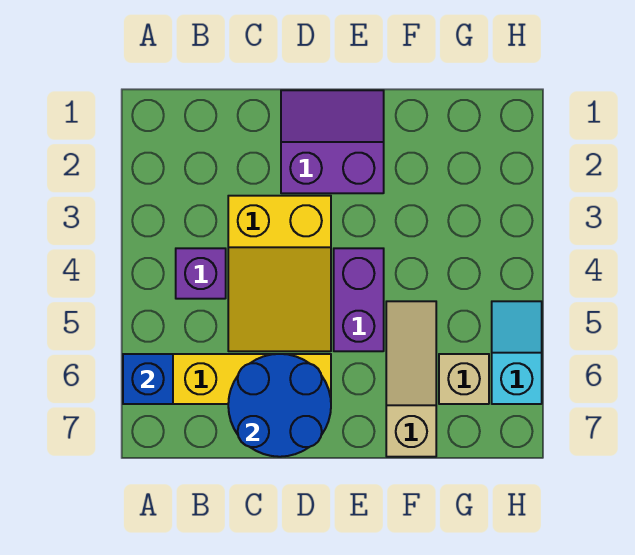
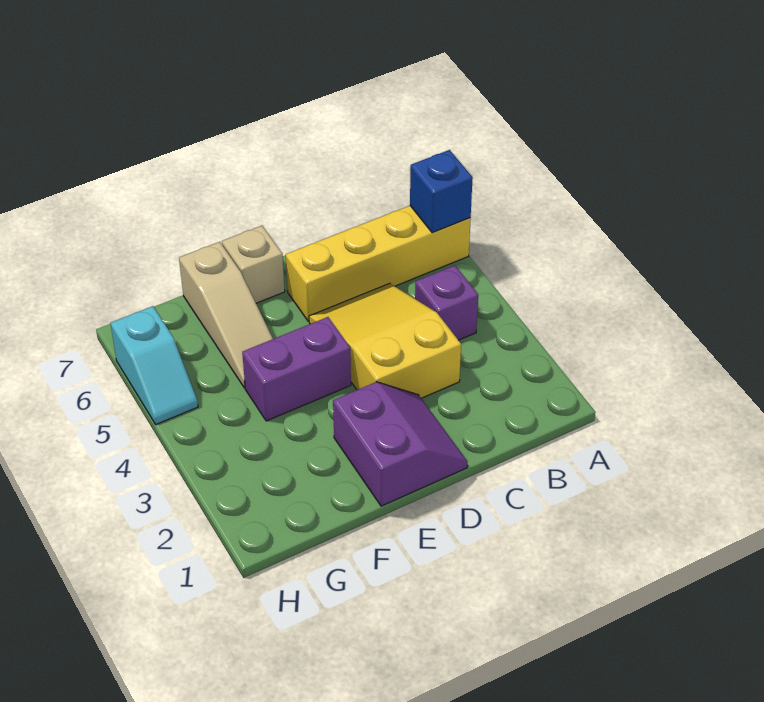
blue 2x2 round brick [228,354,331,457] -> none
purple 2x2 slope [281,90,384,193] -> purple 2x2 slope turned to [333,382,467,506]
purple 1x2 brick [334,248,384,351] -> purple 1x2 brick turned to [242,317,351,421]
tan 1x1 brick [439,354,489,404] -> tan 1x1 brick moved to [222,226,285,303]

